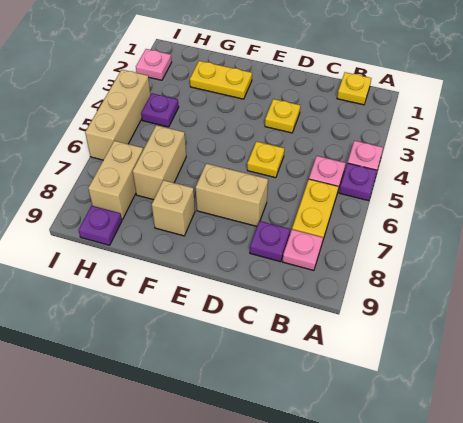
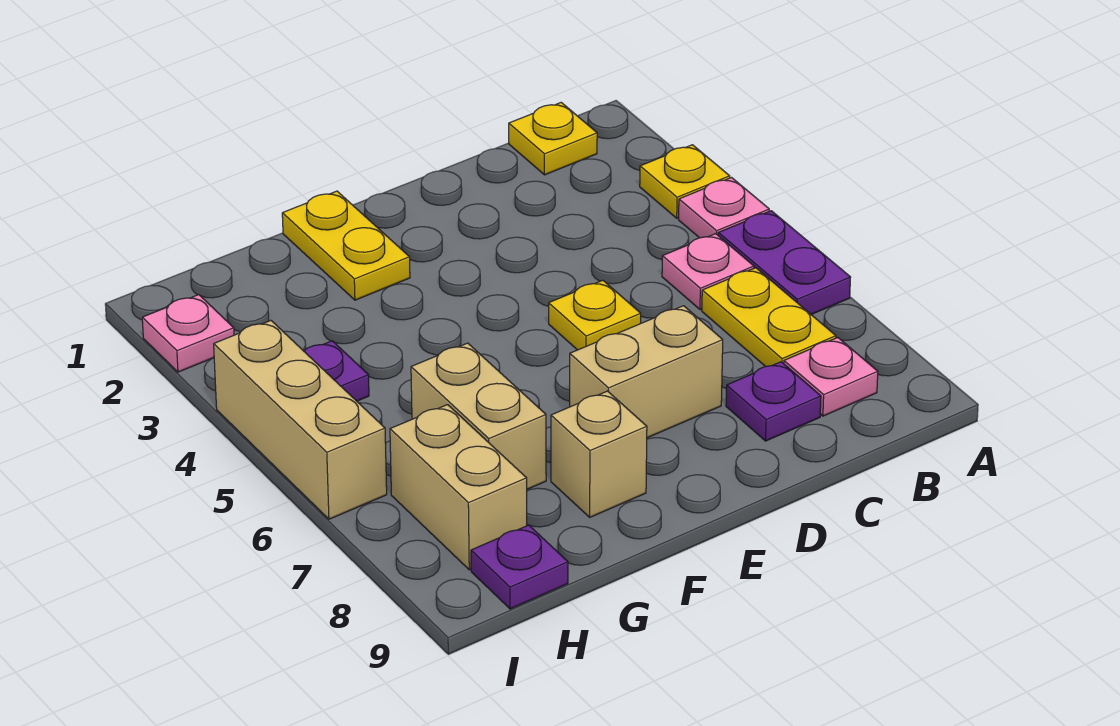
purple 1x1 plate [339,163,377,201] -> purple 1x2 plate [718,211,851,315]
yellow 1x1 plate [265,99,301,133] -> yellow 1x1 plate moved to [640,145,730,218]
yellow 1x2 plate [190,61,252,99] -> yellow 1x2 plate turned to [282,191,410,300]

